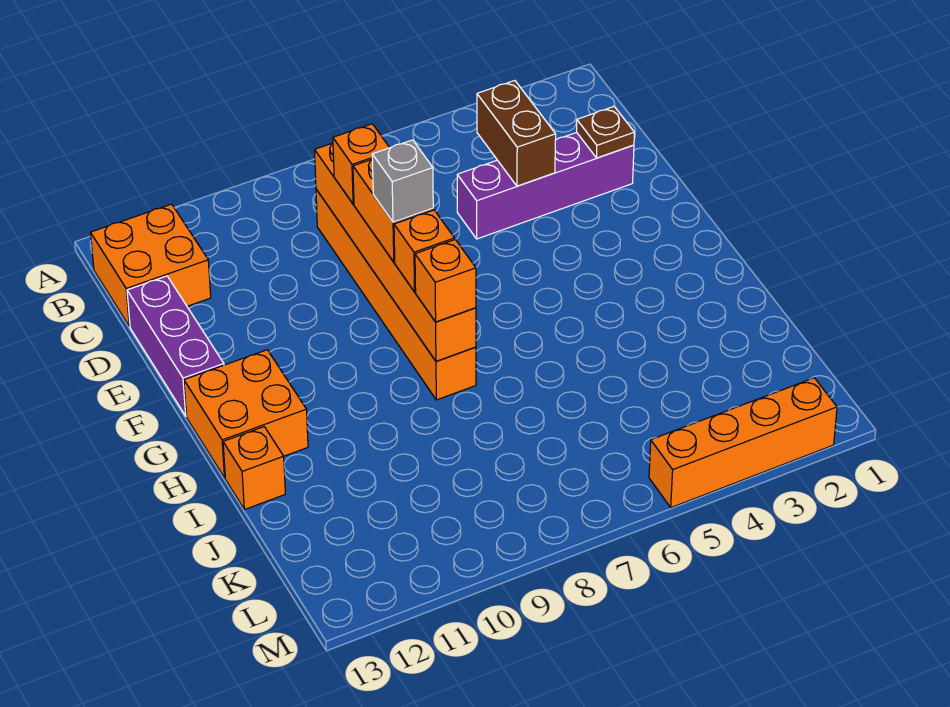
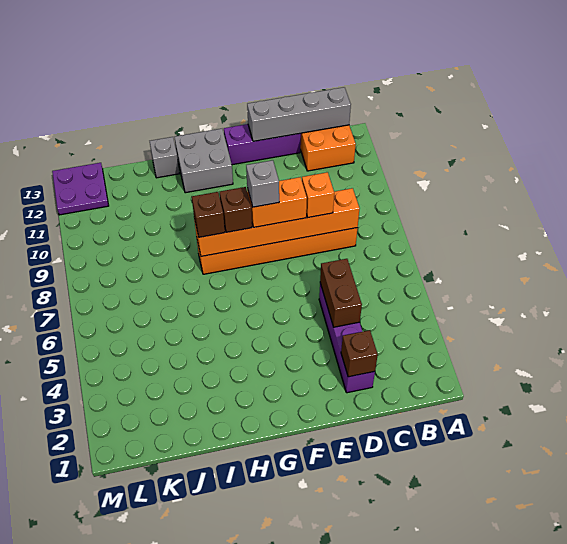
none -> grey 1x4 brick [247,87,351,141]
brown 1x2 brick [477,81,556,186] -> brown 1x2 brick turned to [320,259,362,327]
brown 1x1 plate [577,107,634,158] -> brown 1x1 brick [341,330,378,377]
orange 1x1 brick [394,210,454,292] -> brown 1x1 brick [220,187,252,232]
orange 2x2 brick [184,350,308,478] -> grey 2x2 brick [174,129,233,193]
orange 1x1 brick [415,239,476,322] -> brown 1x1 brick [192,192,225,237]
orange 1x1 brick [223,427,285,510] -> grey 1x1 brick [150,137,180,178]
none -> purple 2x2 plate [52,163,109,215]
orange 1x4 brick [649,378,837,508] -> none

